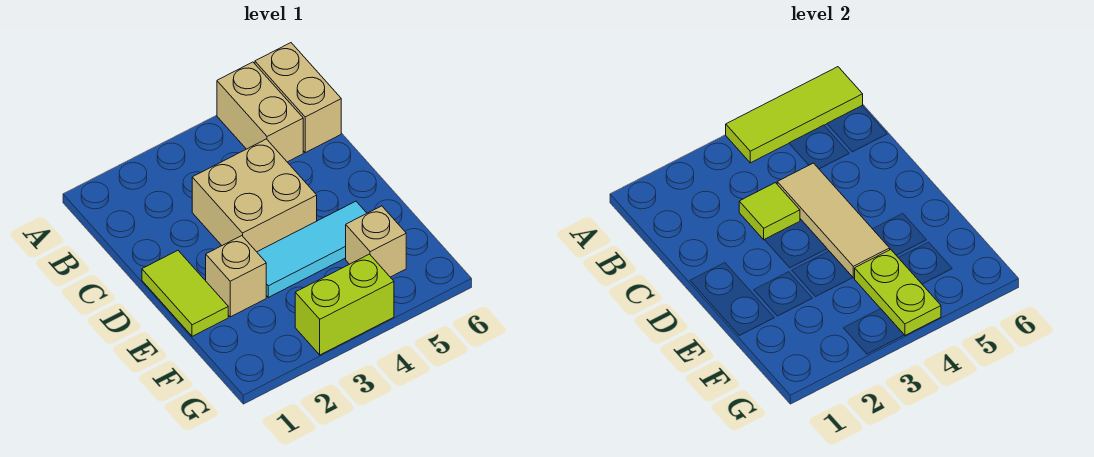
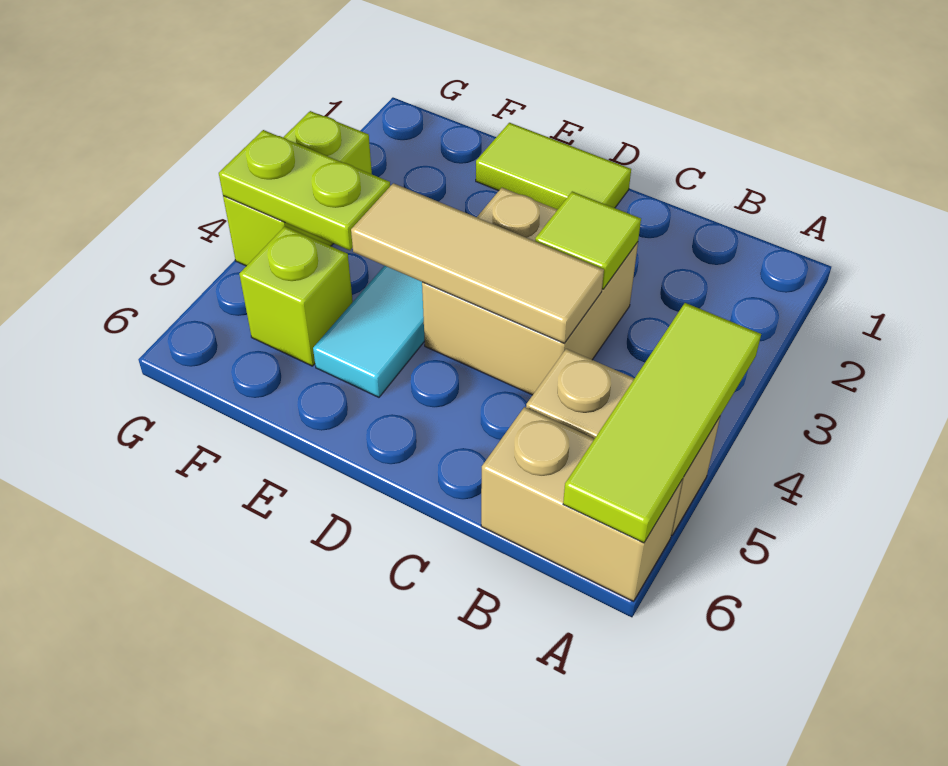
tan 1x1 brick [206,236,266,317] -> none
tan 1x1 brick [346,206,406,277] -> lime 1x1 brick [239,226,353,366]

